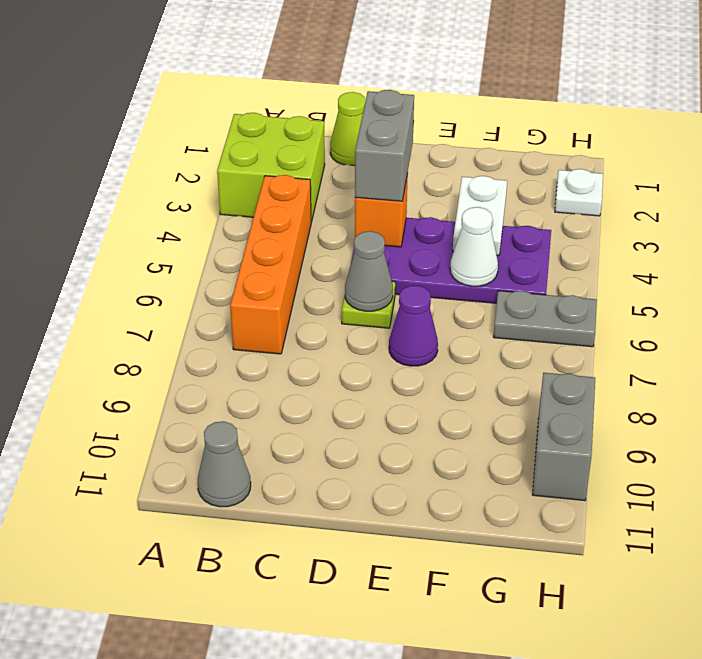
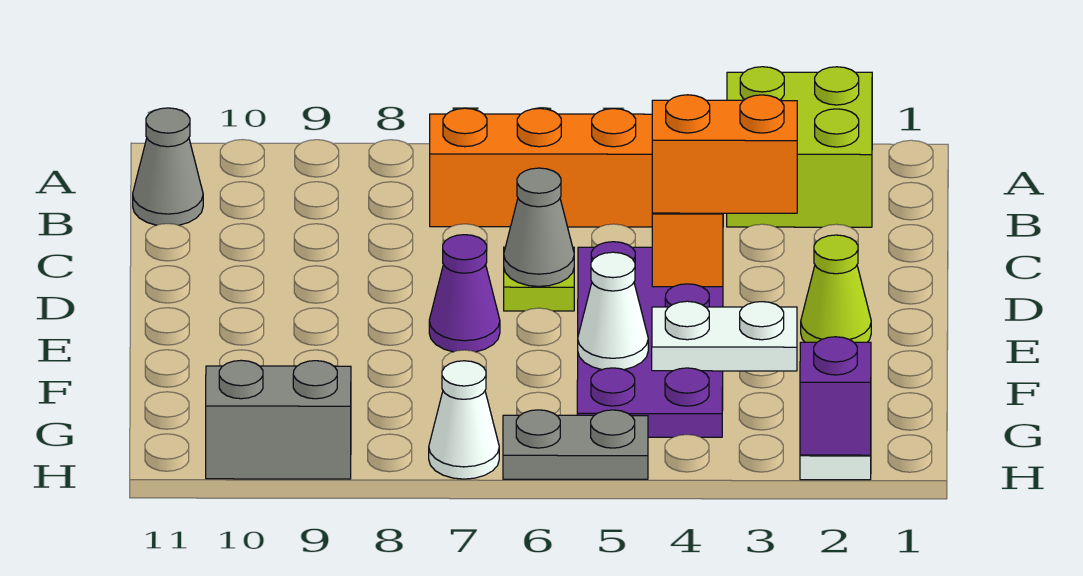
lime 1x1 cone [330,92,365,165] -> lime 1x1 cone moved to [801,235,871,342]
grey 1x2 brick [355,90,414,201] -> orange 1x2 brick [652,95,797,213]
grey 1x2 plate [494,291,597,347] -> grey 1x2 plate turned to [503,410,648,479]
none -> purple 1x1 brick [800,337,871,455]
none -> white 1x1 cone [429,361,499,479]

